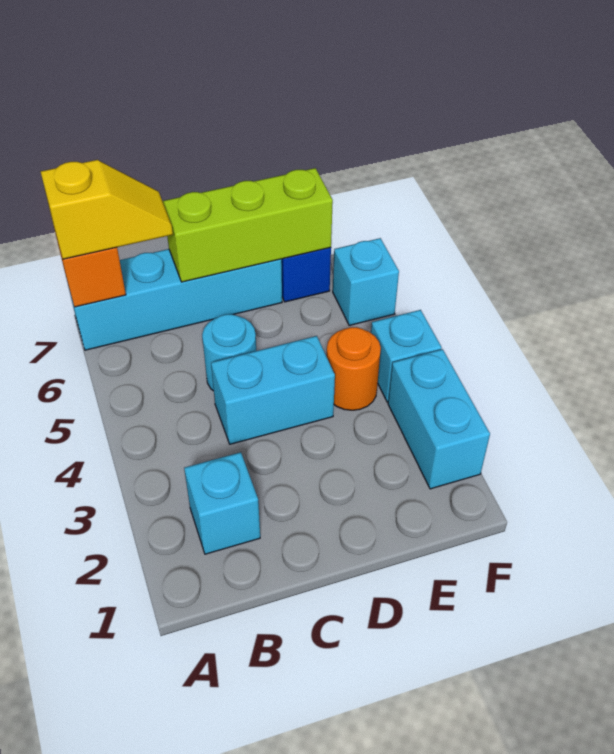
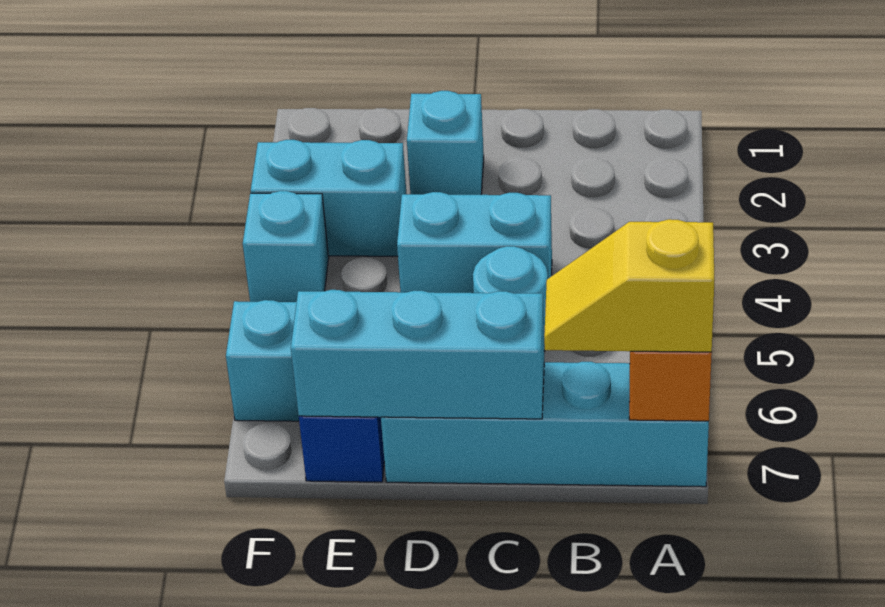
cyan 1x1 brick [184,452,260,554] -> cyan 1x1 brick moved to [407,91,484,195]
lime 1x3 brick [163,168,333,282] -> cyan 1x3 brick [291,290,544,419]
orange 1x1 round brick [327,327,381,410] -> none
cyan 1x2 brick [388,349,490,489] -> cyan 1x2 brick turned to [251,140,406,256]

